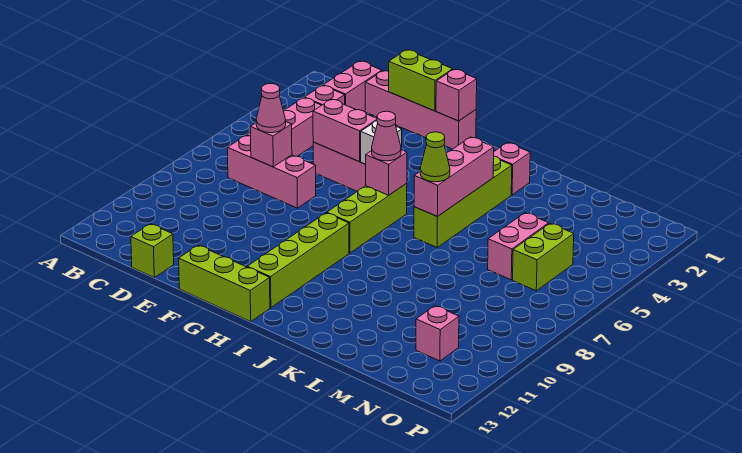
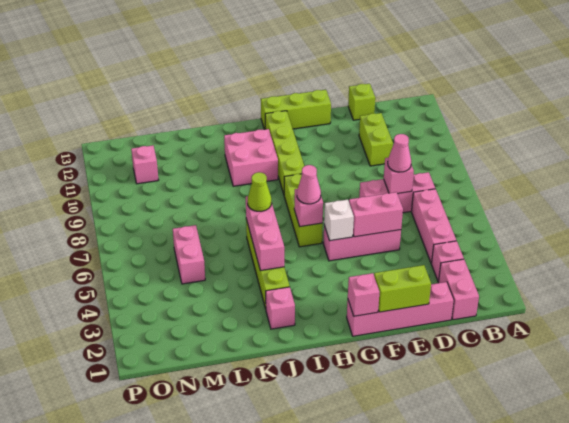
none -> pink 2x2 brick [224,129,278,186]
lime 1x2 brick [513,223,574,291] -> lime 1x2 brick moved to [359,113,393,166]

